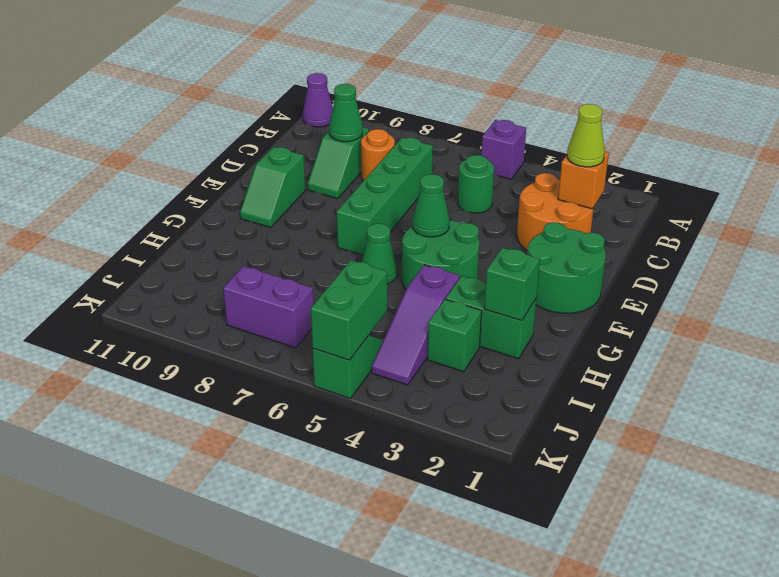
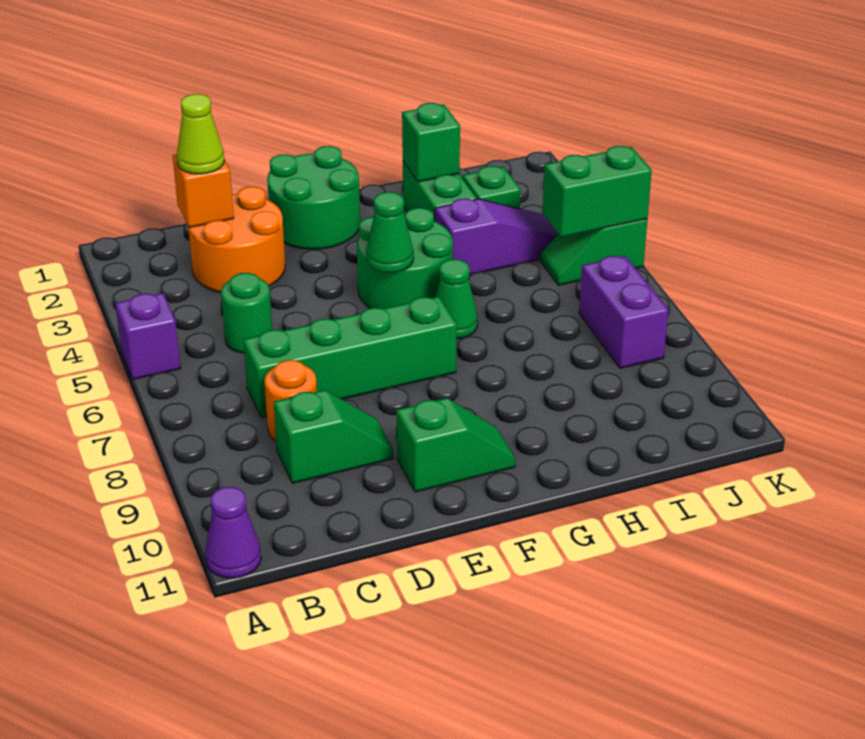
green 1x1 cone [329,84,363,142] -> none

